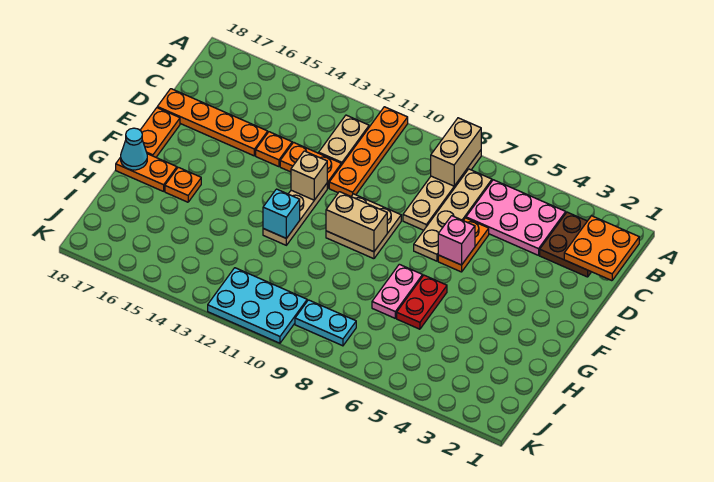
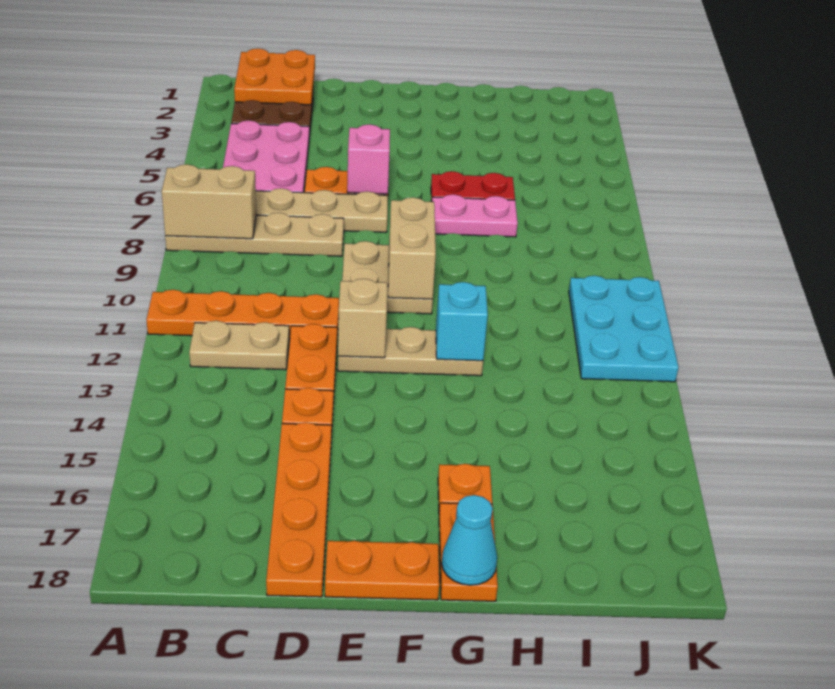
cyan 1x2 plate [295,300,356,346] -> none

